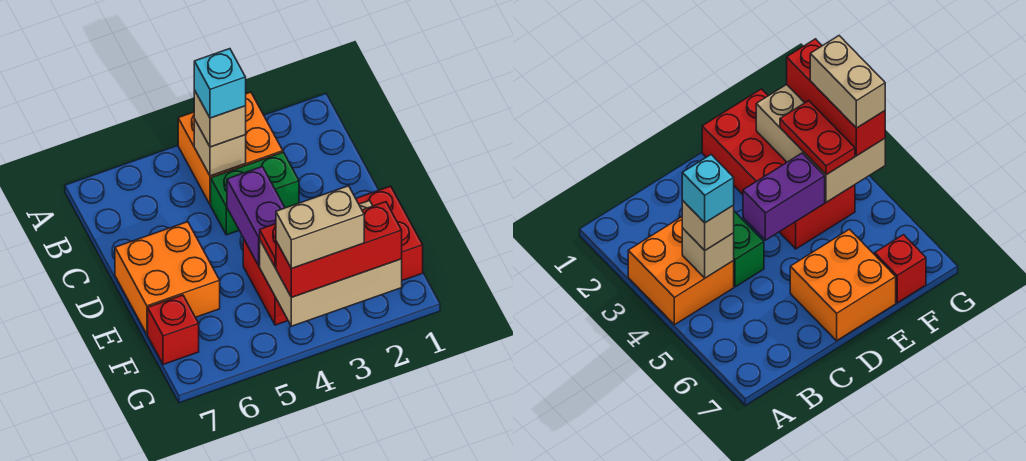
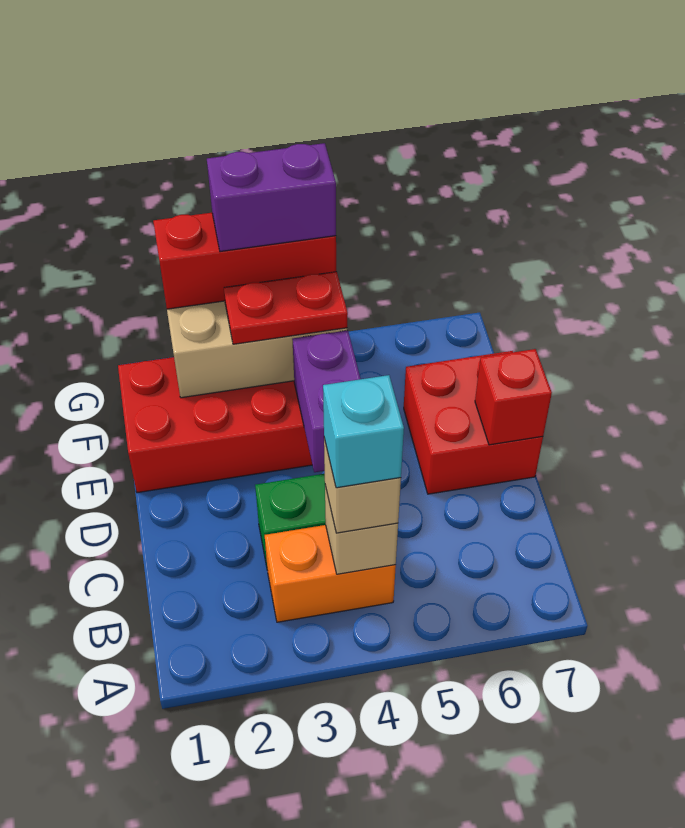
orange 2x2 brick [178,92,283,205] -> orange 1x2 brick [265,525,396,622]
orange 2x2 brick [115,222,220,334] -> red 2x2 brick [404,351,543,494]
red 1x1 brick [148,295,199,365] -> red 1x1 brick moved to [475,349,552,445]
tan 1x2 brick [276,186,364,269] -> purple 1x2 brick [207,143,336,252]

